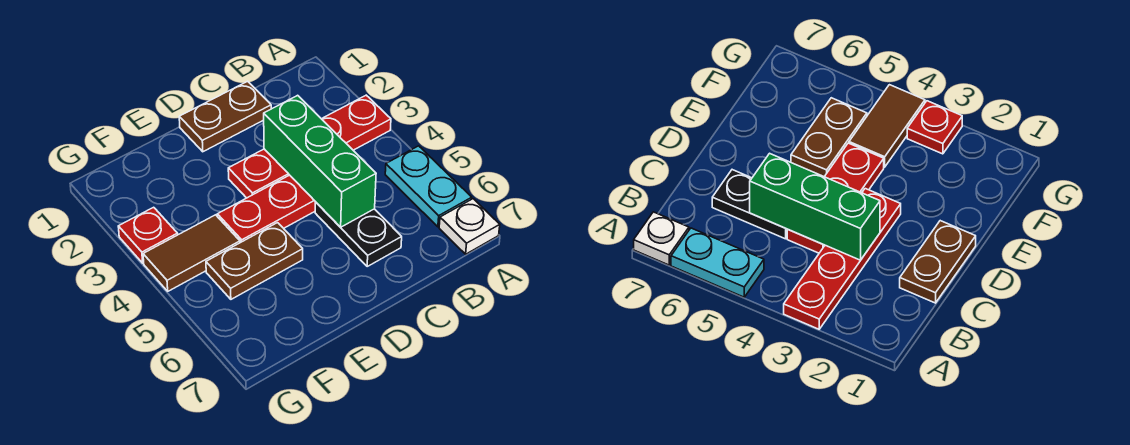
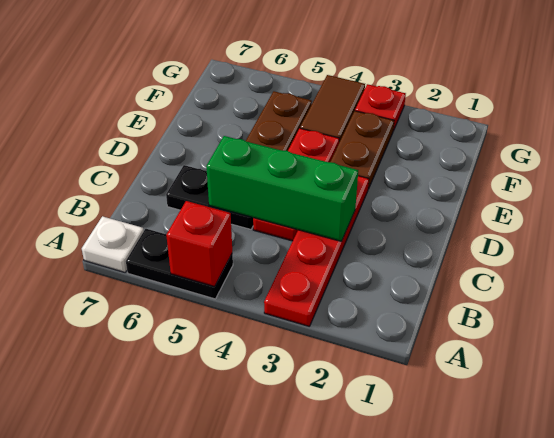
cyan 1x2 plate [385,146,472,227] -> black 1x2 plate [126,229,233,299]
none -> red 1x1 brick [166,201,232,286]
brown 1x2 plate [179,81,271,152] -> brown 1x2 plate moved to [330,111,394,189]

